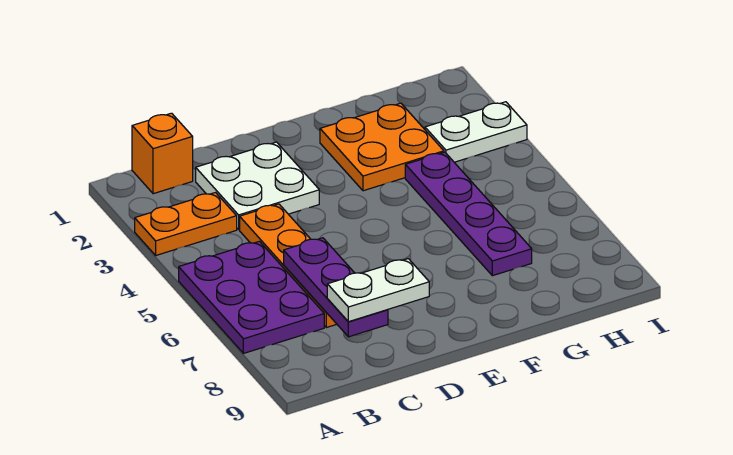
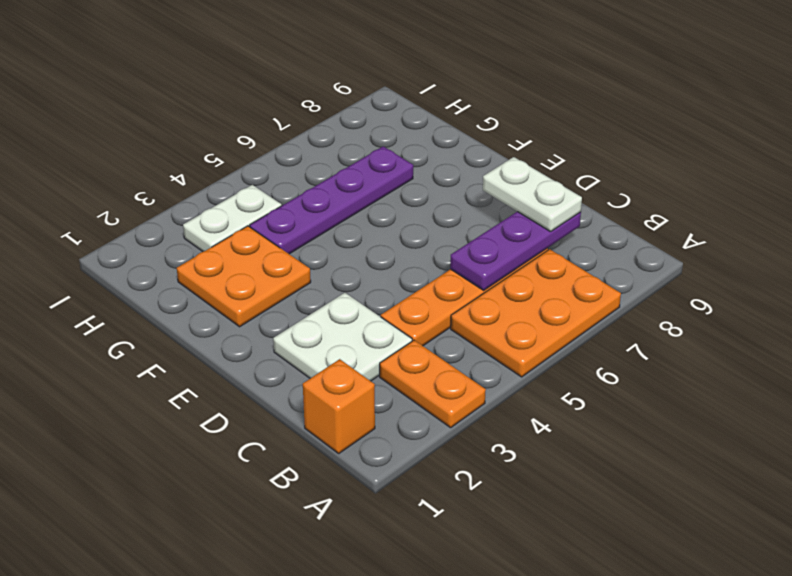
purple 2x3 plate [179,241,324,353] -> orange 2x3 plate [451,249,621,377]
white 1x2 plate [425,102,527,162] -> white 1x2 plate turned to [183,185,282,252]

